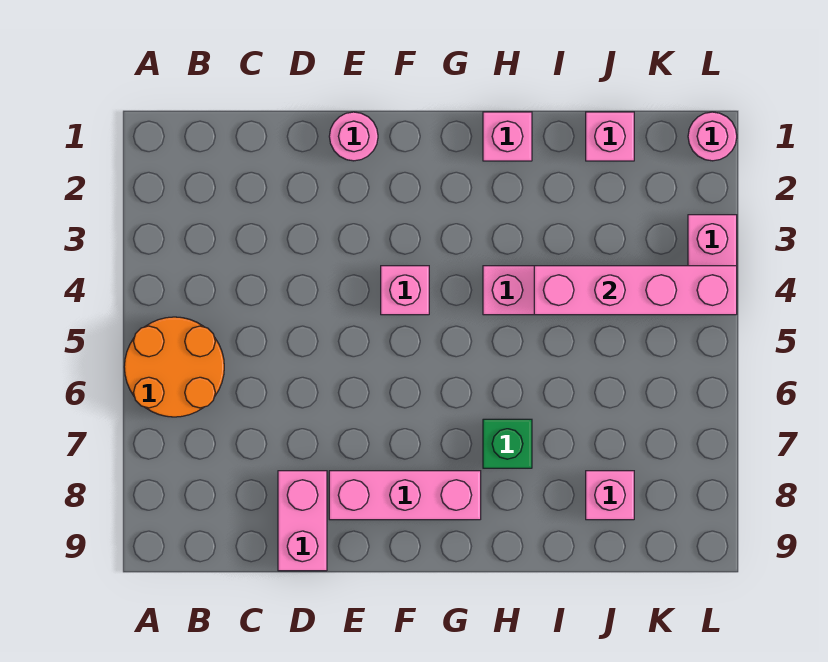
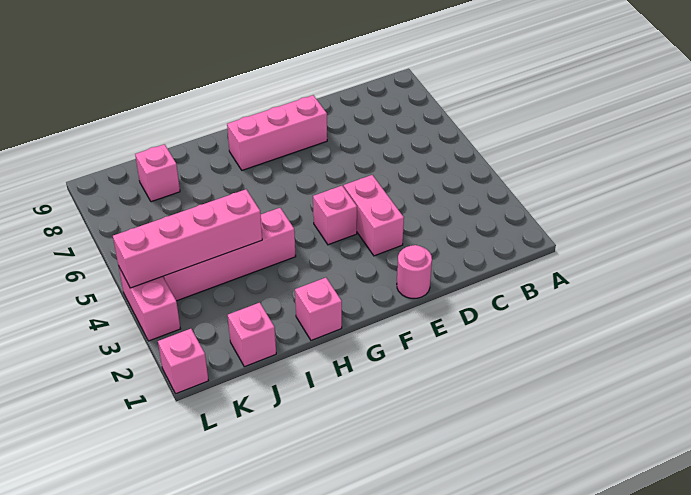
orange 2x2 round brick [124,317,224,417] -> none
pink 1x2 brick [278,471,327,571] -> pink 1x2 brick moved to [344,175,404,256]
green 1x1 brick [483,419,532,468] -> none
pink 1x1 round brick [688,112,737,161] -> pink 1x1 brick [158,329,208,394]

